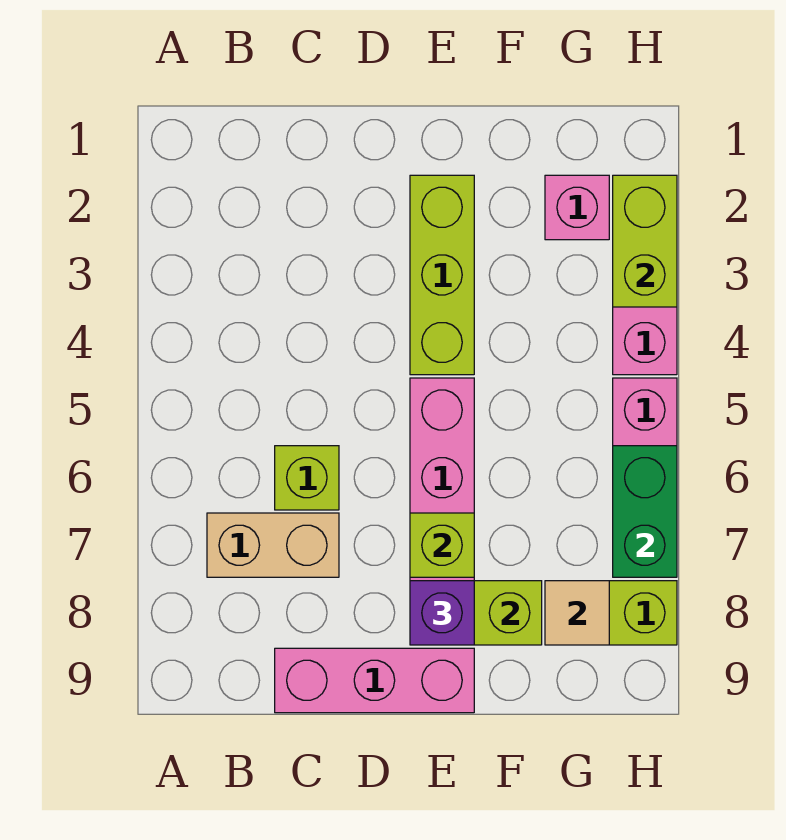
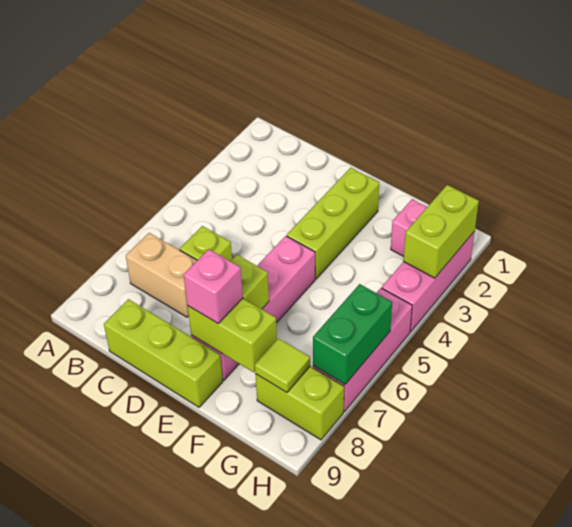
pink 1x3 brick [275,648,474,713] -> lime 1x3 brick [104,299,223,407]
purple 1x1 brick [410,581,474,645] -> pink 1x1 brick [184,249,243,323]
tan 1x1 tile [545,581,609,645] -> lime 1x1 tile [255,338,310,392]

